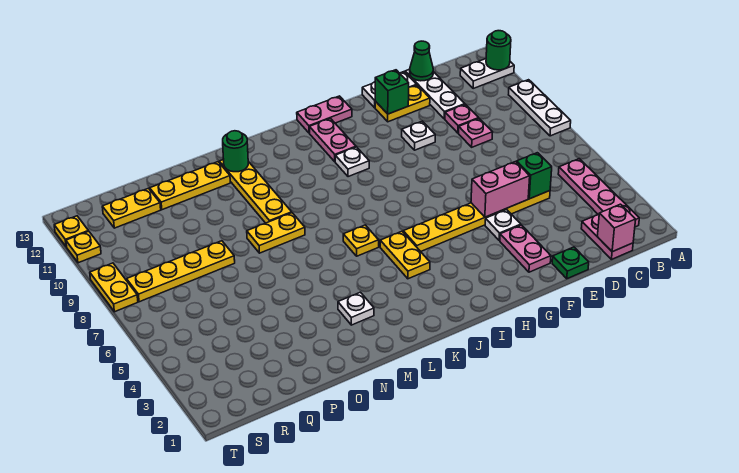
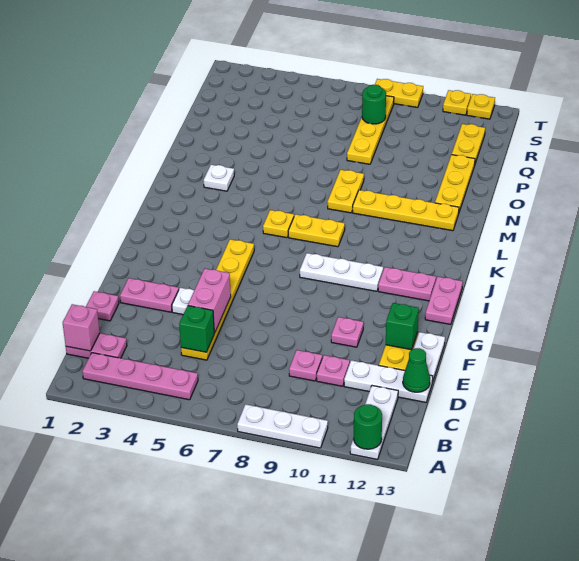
white 1x2 plate [460,59,514,88] -> white 1x3 plate [350,386,398,459]
green 1x1 plate [552,247,589,279] -> pink 1x1 plate [86,291,119,321]
white 1x1 plate [402,121,435,150] -> pink 1x1 plate [331,317,364,347]
white 1x1 plate [335,147,369,177] -> white 1x3 plate [300,253,383,291]
yellow 1x2 plate [380,231,430,279] -> yellow 1x2 plate moved to [288,214,345,247]
green 1x1 round brick [223,131,248,172] -> green 1x1 round brick moved to [362,85,386,124]

